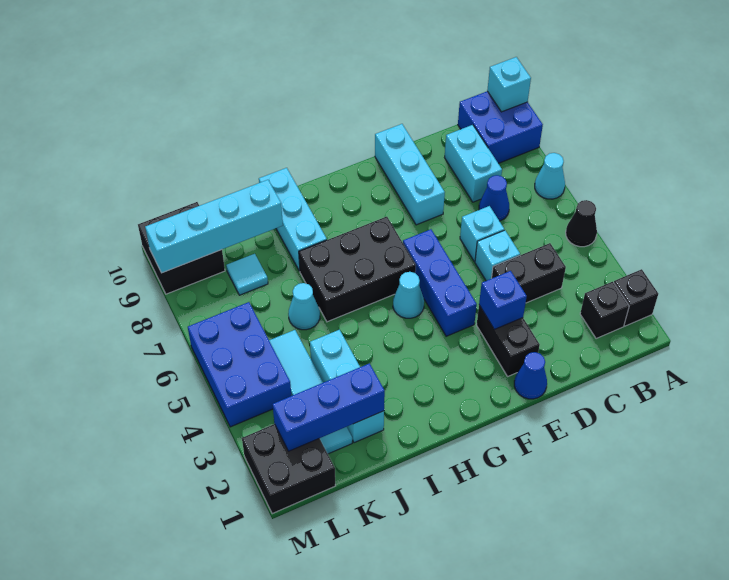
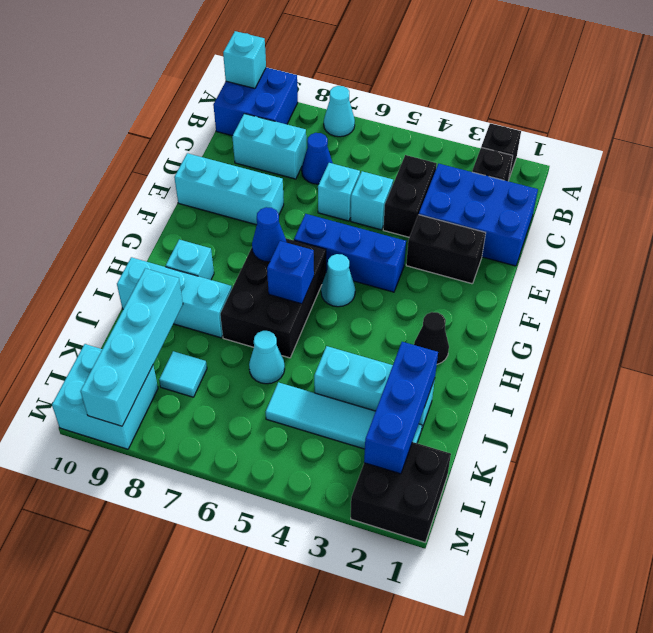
black 1x1 cone [566,200,597,247] -> black 1x1 cone moved to [414,312,449,364]
blue 1x1 cone [514,352,547,399] -> blue 1x1 cone moved to [252,207,286,262]
blue 1x1 brick [479,271,527,329] -> blue 1x1 brick moved to [267,241,314,304]
none -> cyan 1x1 brick [166,240,214,280]
blue 2x3 brick [188,302,291,427] -> blue 2x3 brick moved to [419,164,538,266]
black 2x2 brick [138,202,225,294] -> cyan 2x2 brick [52,344,158,449]

